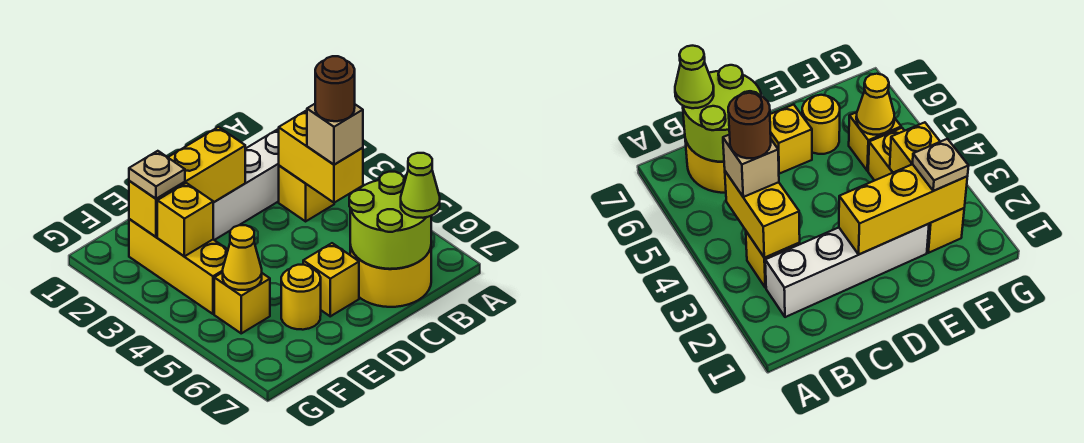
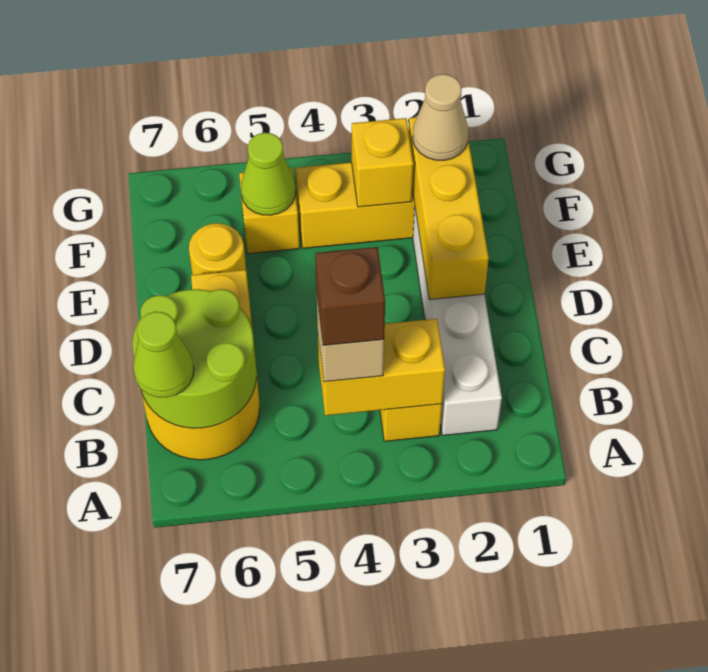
brown 1x1 round brick [315,56,355,121] -> brown 1x1 brick [315,247,385,345]
tan 1x1 plate [129,151,185,199] -> tan 1x1 cone [413,74,468,160]
yellow 1x1 cone [223,225,262,290] -> lime 1x1 cone [241,133,295,215]

